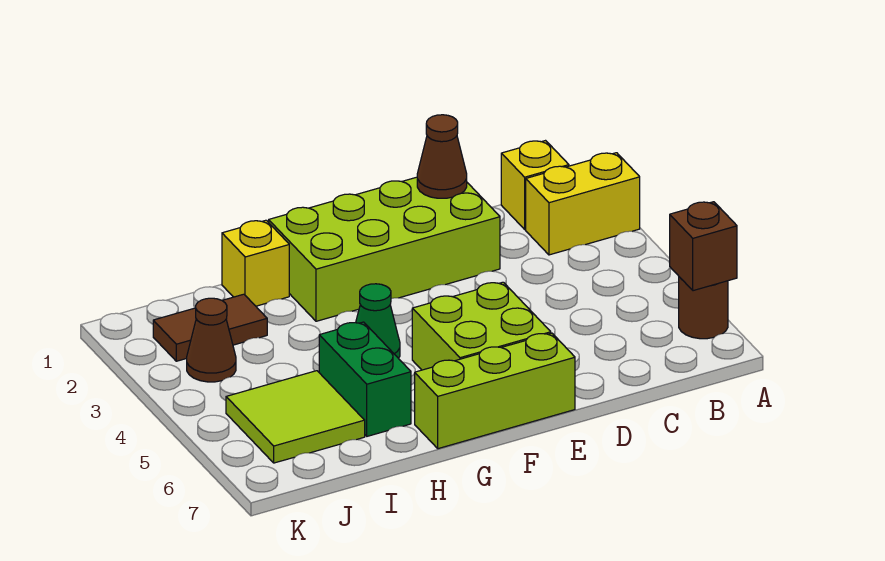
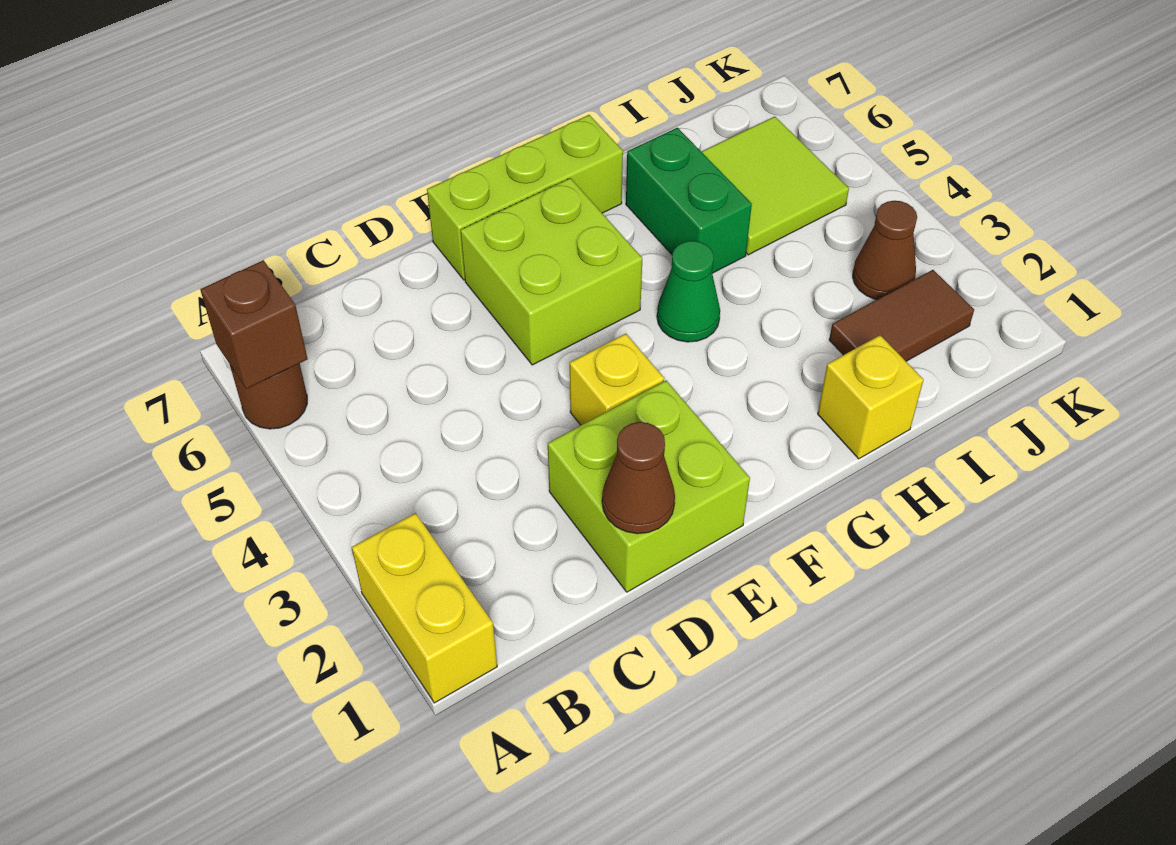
yellow 1x2 brick [526,153,640,255] -> yellow 1x2 brick turned to [352,513,497,703]
yellow 1x1 brick [501,141,569,229] -> yellow 1x1 brick moved to [570,334,664,425]
lime 2x4 brick [269,177,500,321] -> lime 2x2 brick [548,381,750,592]

